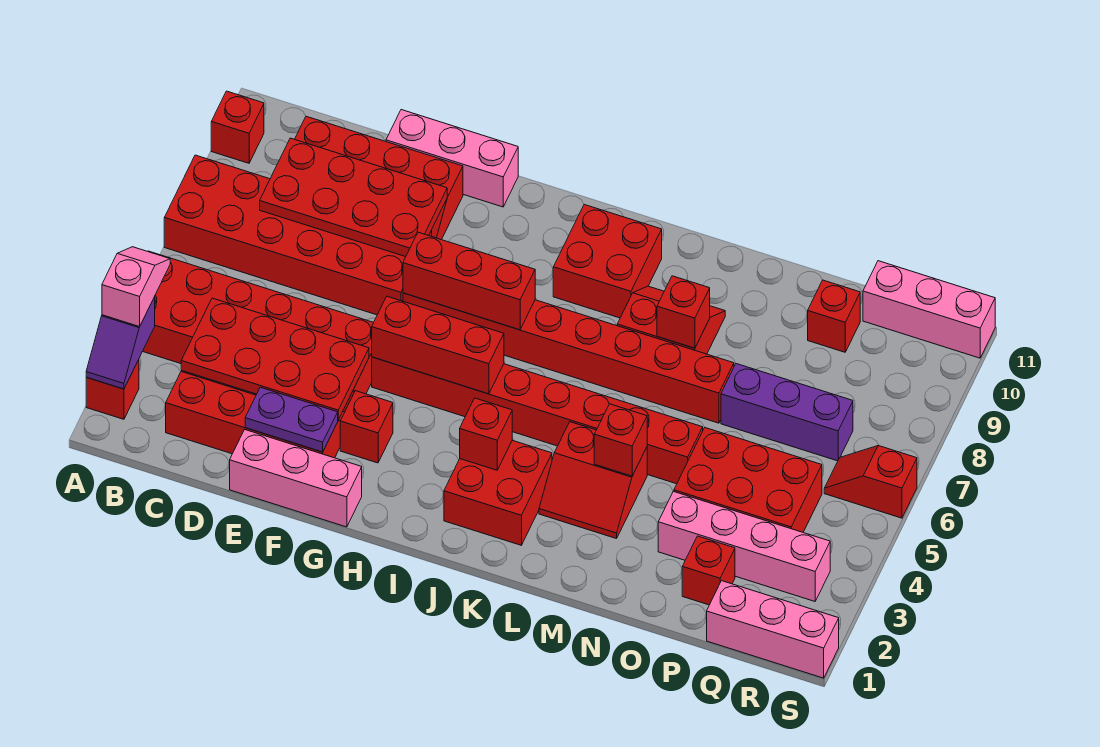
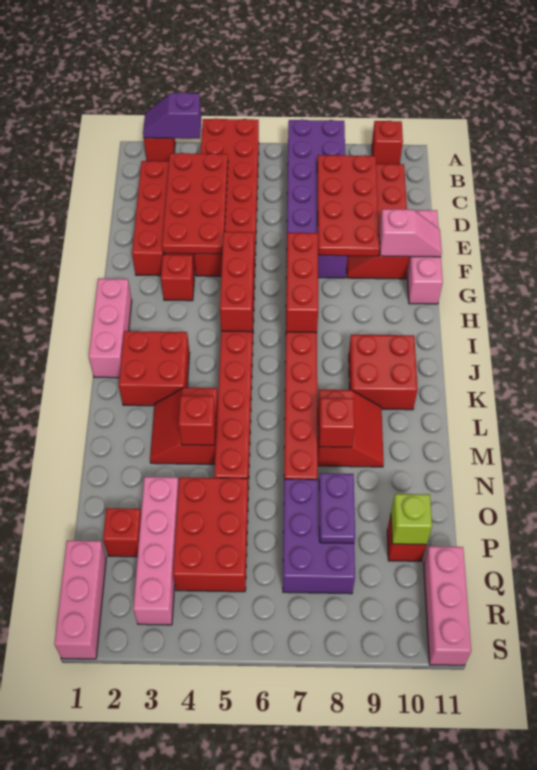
pink 1x2 slope [102,247,170,327] -> pink 1x2 slope moved to [379,209,442,257]
red 2x6 brick [164,155,432,315] -> purple 2x6 brick [287,119,348,278]
pink 1x3 brick [230,430,362,527] -> pink 1x3 brick moved to [89,279,132,378]
purple 1x2 plate [245,387,338,452] -> purple 1x2 plate moved to [319,473,355,543]
red 1x1 brick [460,398,512,470] -> none
purple 1x3 brick [721,364,853,461] -> purple 2x3 brick [283,479,355,594]
none -> lime 1x1 brick [391,494,432,545]
red 1x2 slope [824,446,917,518] -> none

